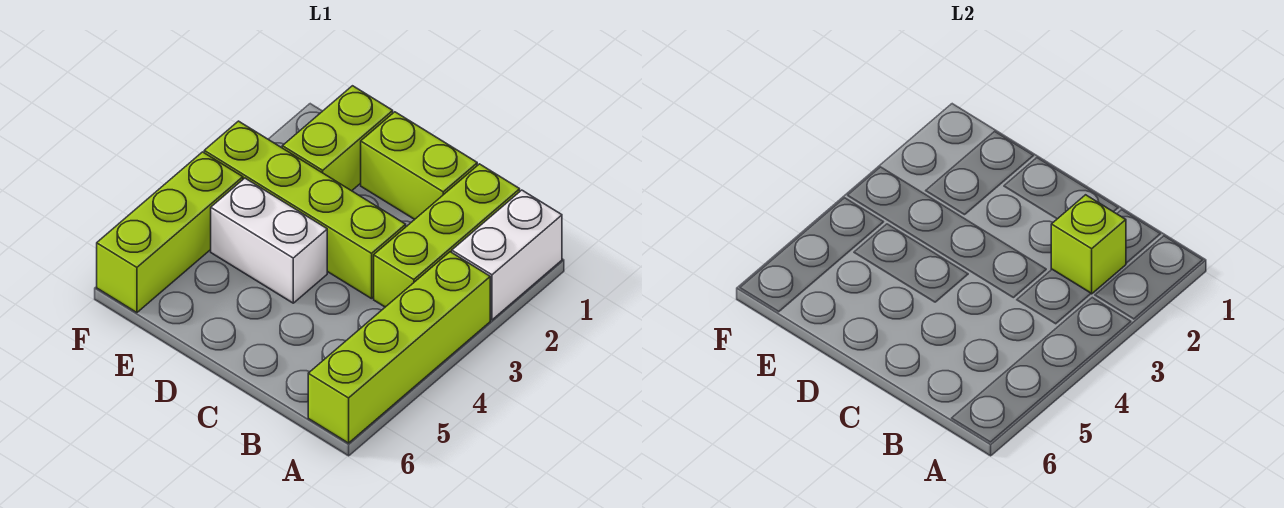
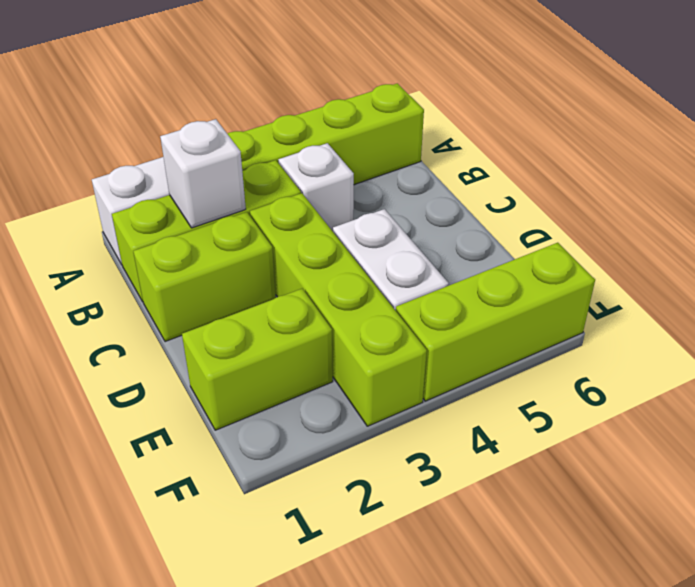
lime 1x1 brick [1051,195,1126,294] -> white 1x1 brick [160,119,246,228]
none -> white 1x1 brick [278,143,354,231]
lime 1x2 brick [361,112,477,219] -> lime 1x2 brick turned to [133,212,276,342]

